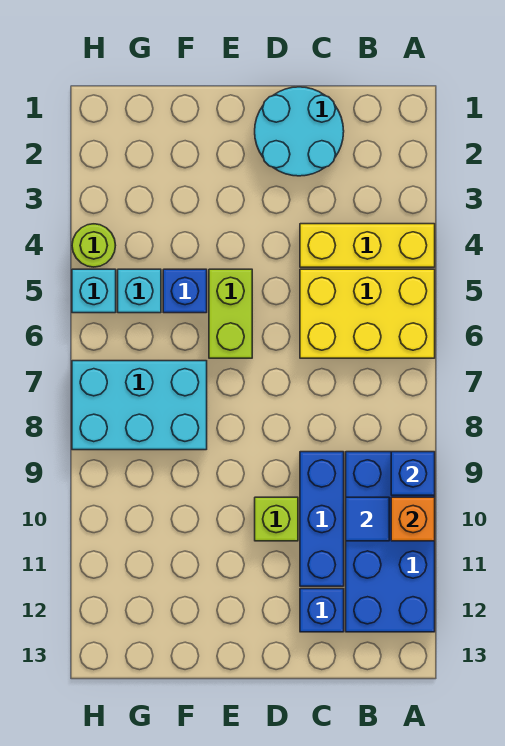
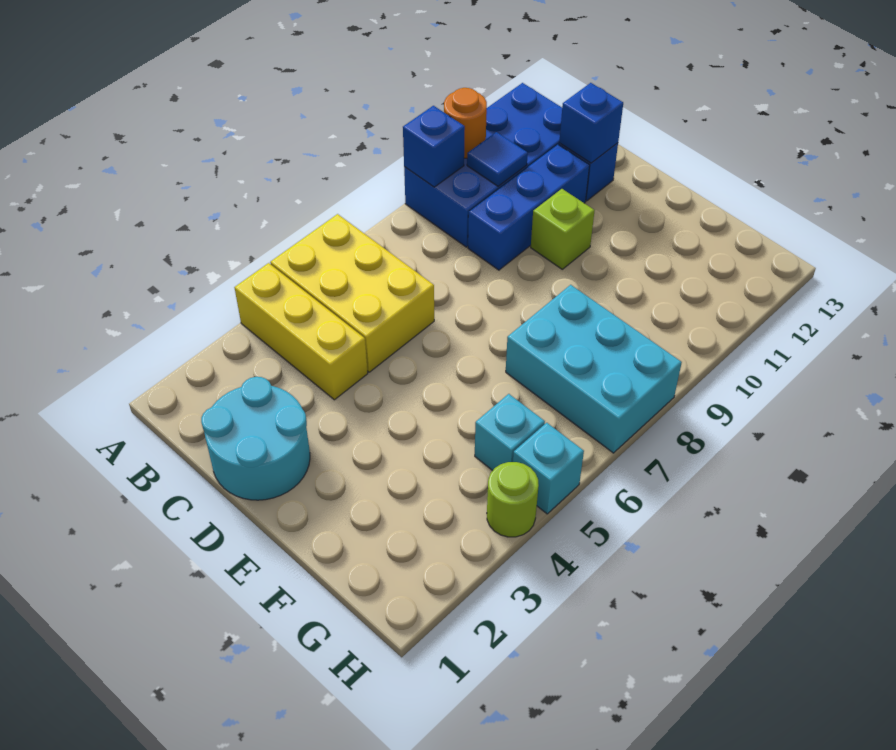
orange 1x1 brick [391,497,435,541] -> orange 1x1 round brick [444,88,487,158]
lime 1x2 brick [209,269,252,358] -> none
blue 1x1 brick [163,269,207,313] -> blue 1x1 brick moved to [559,83,623,163]

